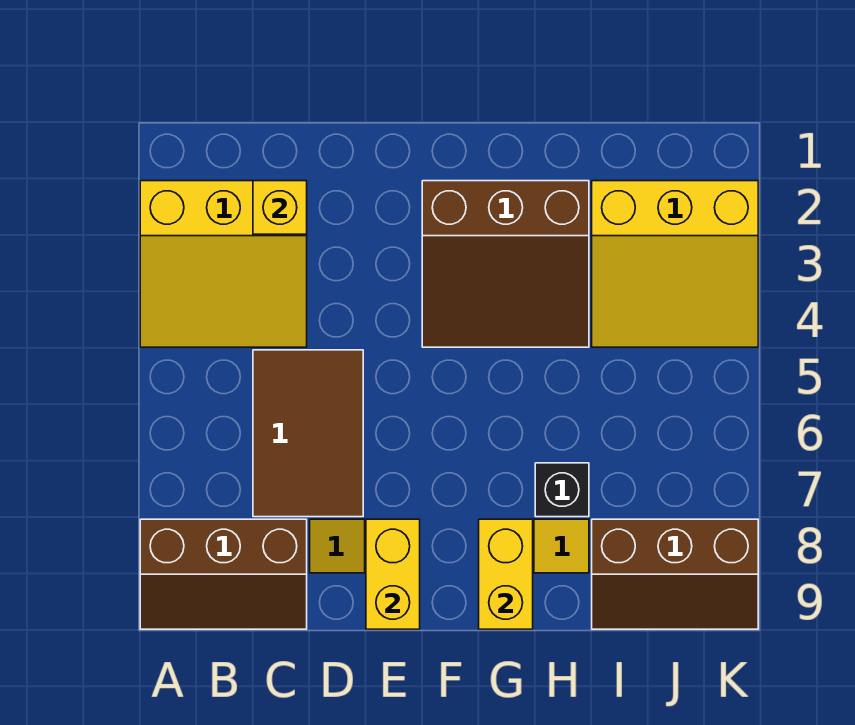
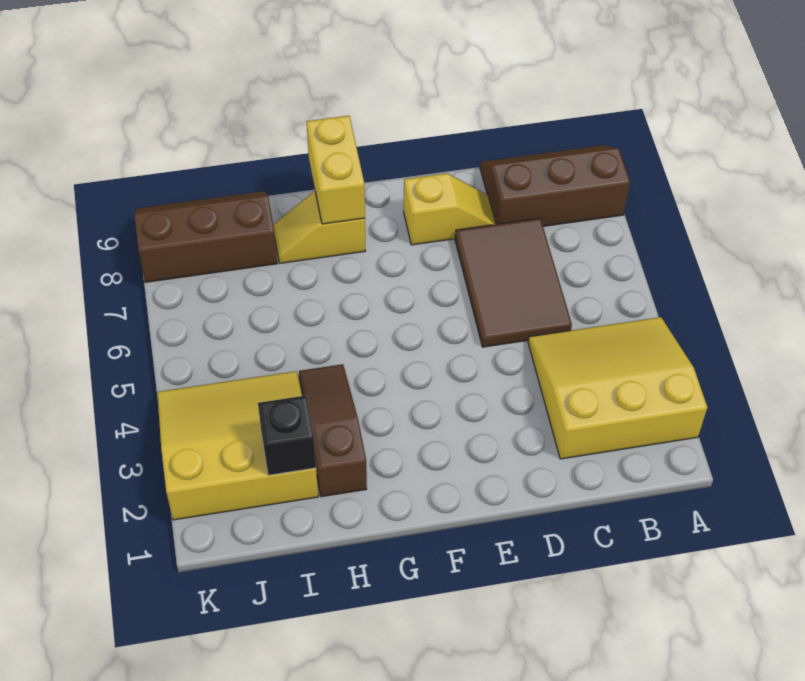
yellow 1x1 brick [253,181,307,234] -> none
yellow 1x2 brick [366,519,420,629] -> none
brown 3x3 slope [422,181,589,347] -> brown 1x3 slope [299,364,367,497]
black 1x1 brick [535,463,589,517] -> black 1x1 brick moved to [258,396,316,475]

